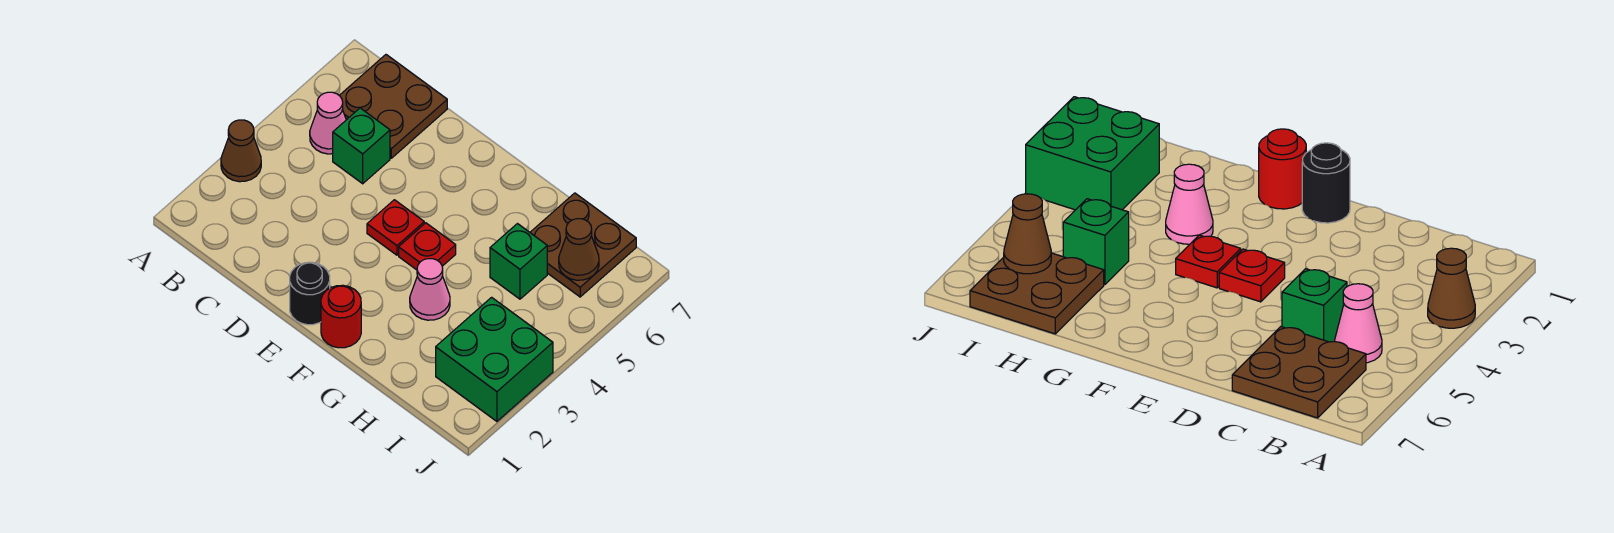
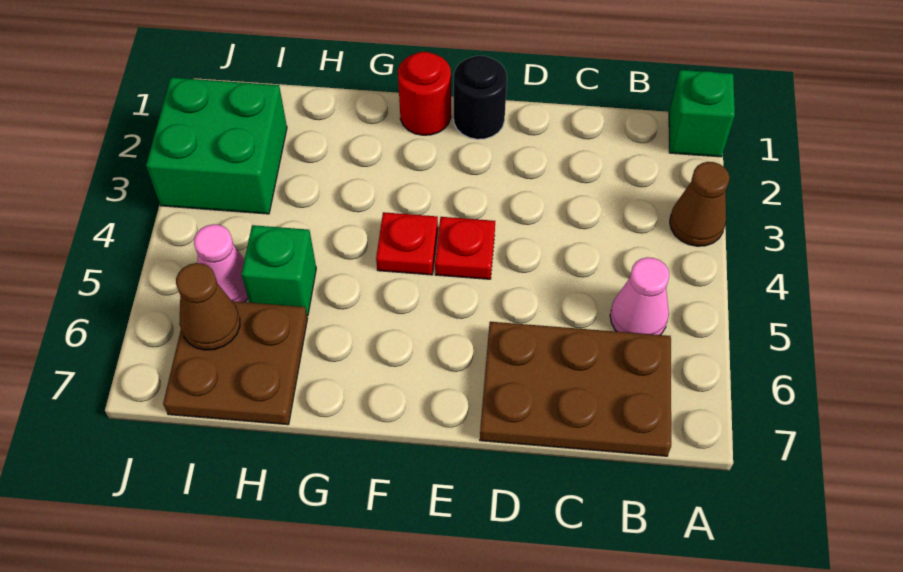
brown 2x2 plate [339,55,447,158] -> brown 2x3 plate [480,322,671,456]
green 1x1 brick [333,108,390,184] -> green 1x1 brick moved to [669,70,735,157]
pink 1x1 cone [410,259,450,320] -> pink 1x1 cone moved to [194,224,248,302]

